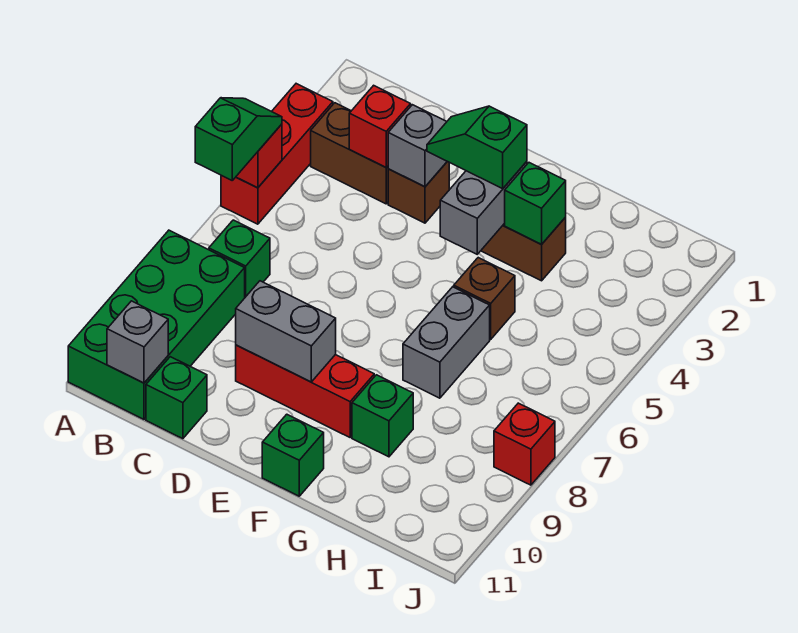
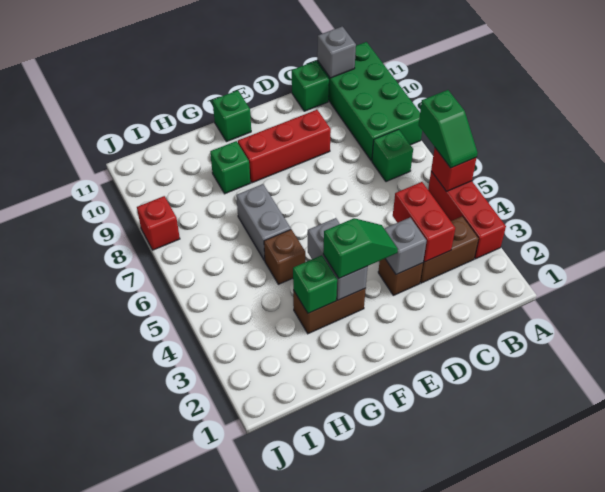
red 1x1 brick [349,85,411,167] -> red 1x2 brick [393,182,455,262]
grey 1x2 brick [236,281,336,382] -> none

